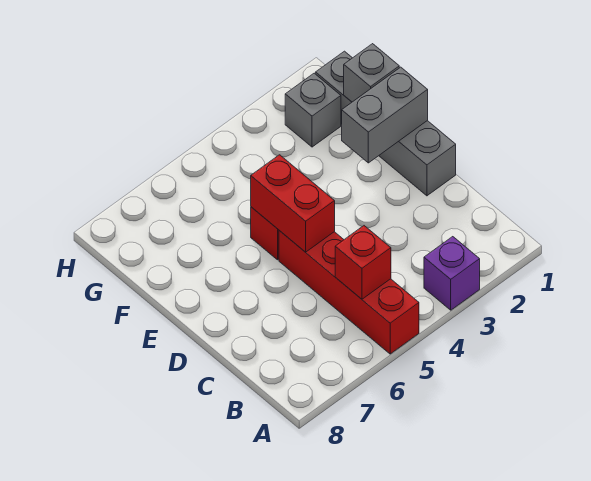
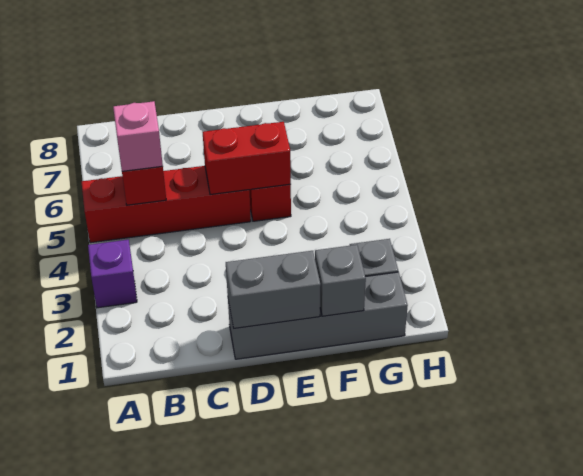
none -> pink 1x1 brick [113,101,163,171]
grey 1x2 brick [342,67,428,163] -> grey 1x2 brick turned to [226,251,321,329]

